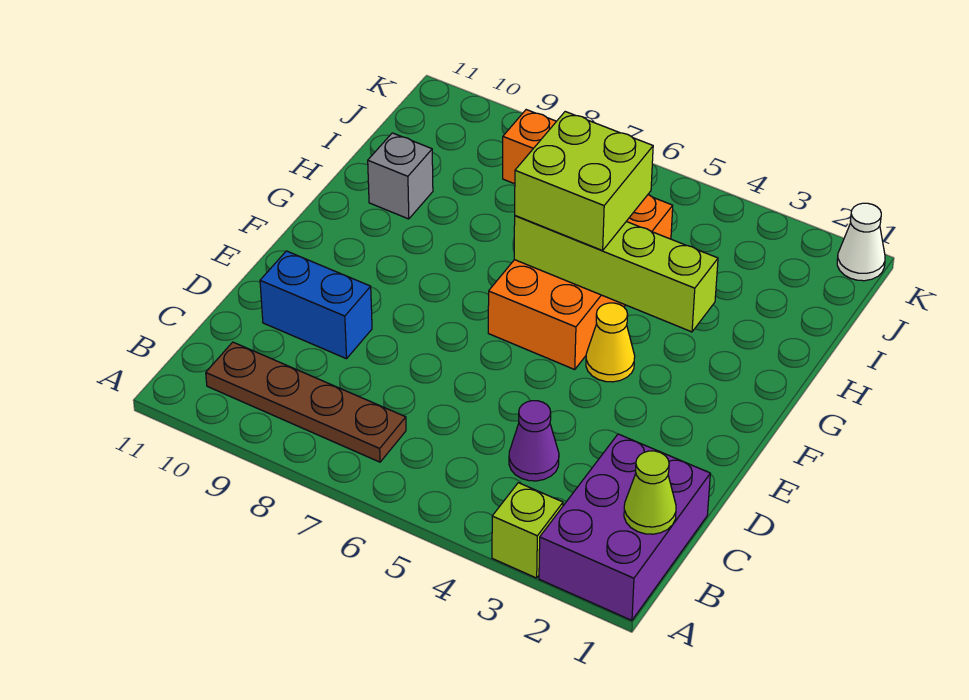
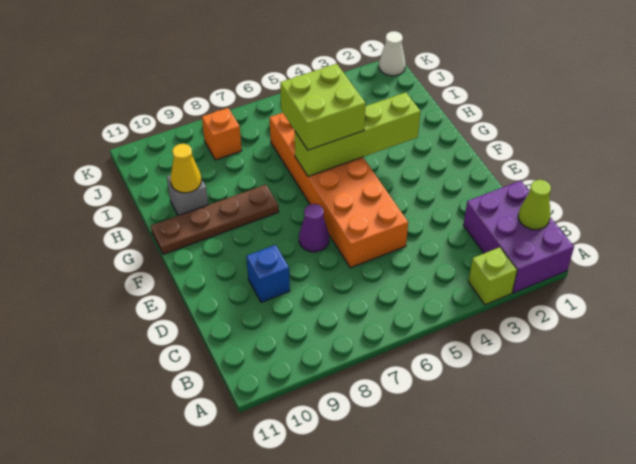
brown 1x4 plate [206,342,406,462] -> brown 1x4 plate moved to [151,185,279,254]
purple 1x1 cone [509,401,559,481] -> purple 1x1 cone moved to [299,204,329,252]
blue 1x2 brick [260,251,372,359] -> blue 1x1 brick [247,245,290,302]
yellow 1x1 cone [586,303,635,382] -> yellow 1x1 cone moved to [170,144,201,193]
orange 2x4 brick [488,195,673,369] -> orange 2x6 brick [270,113,408,268]

